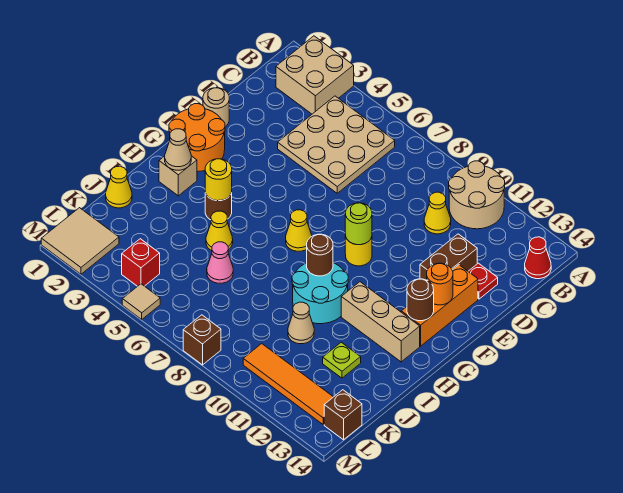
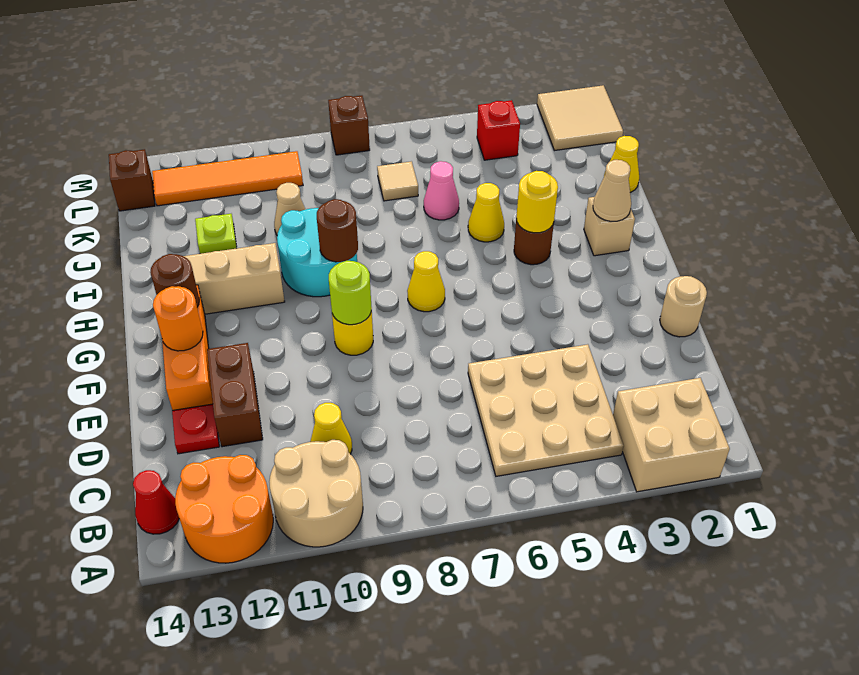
orange 2x2 round brick [169,104,225,172] -> orange 2x2 round brick moved to [175,455,273,563]
tan 1x1 tile [122,284,160,319] -> tan 1x1 tile moved to [377,161,418,201]

